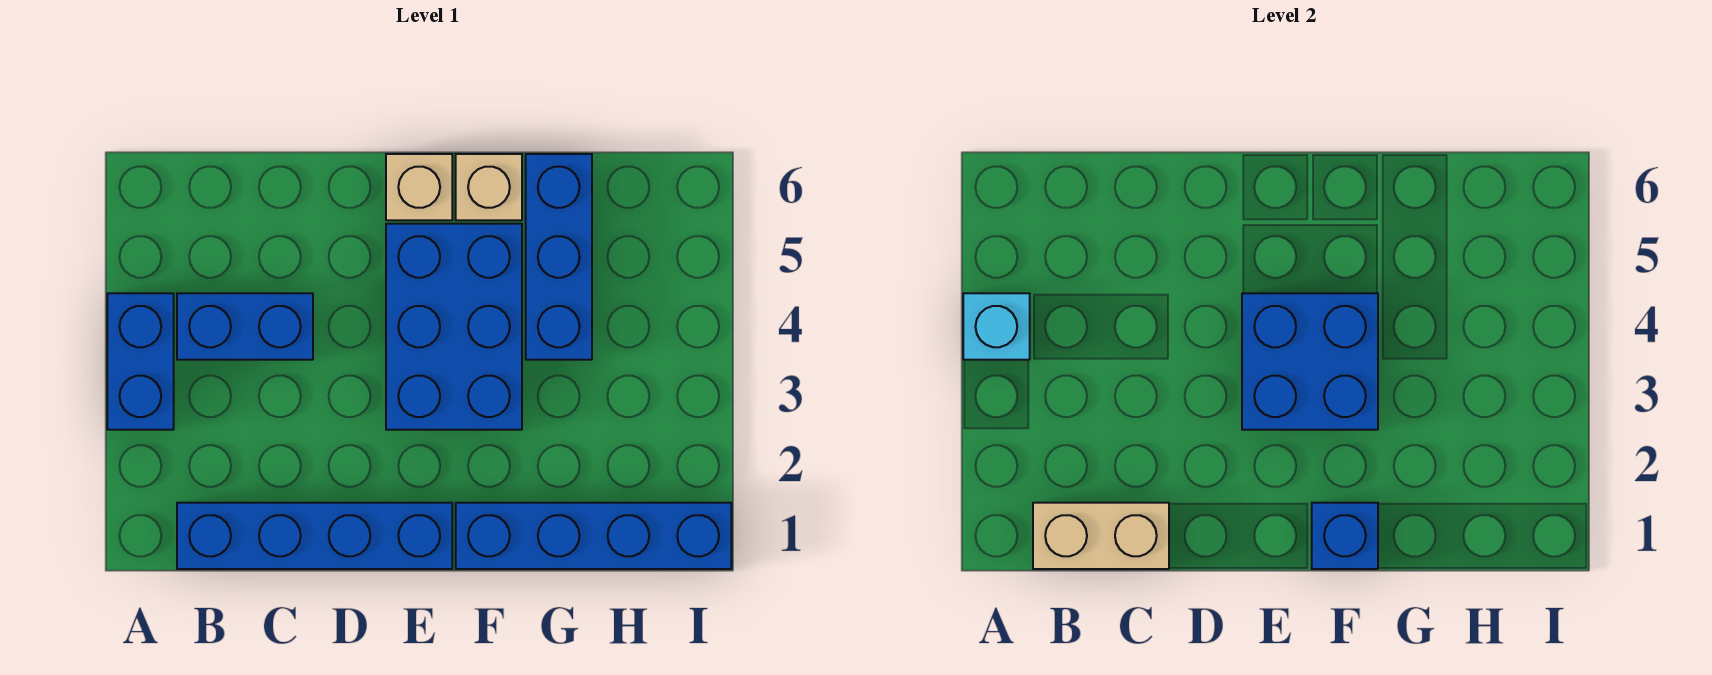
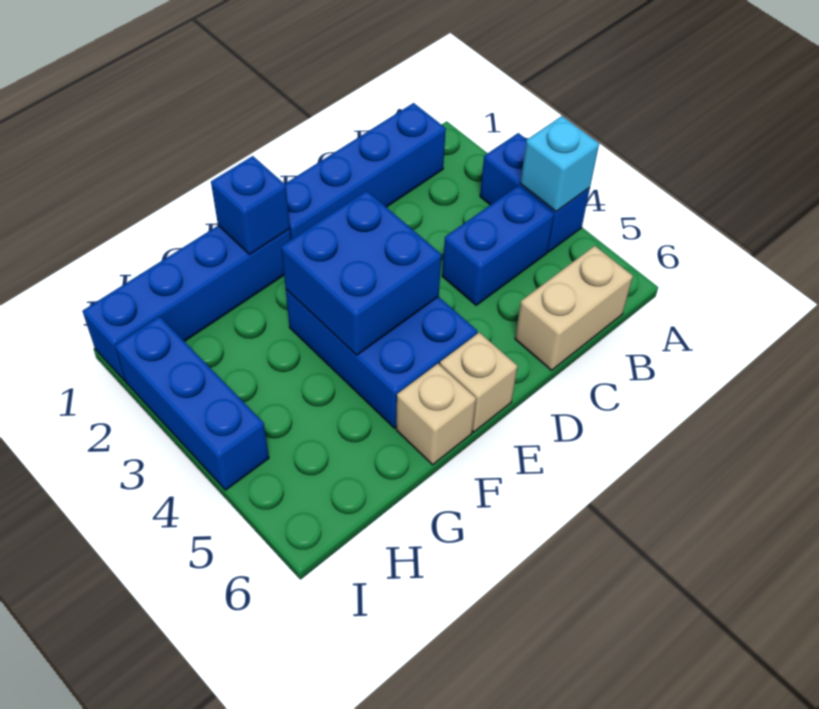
tan 1x2 brick [1033,503,1169,569] -> tan 1x2 brick moved to [515,246,633,370]
blue 1x3 brick [526,154,592,360] -> blue 1x3 brick moved to [115,316,269,490]

